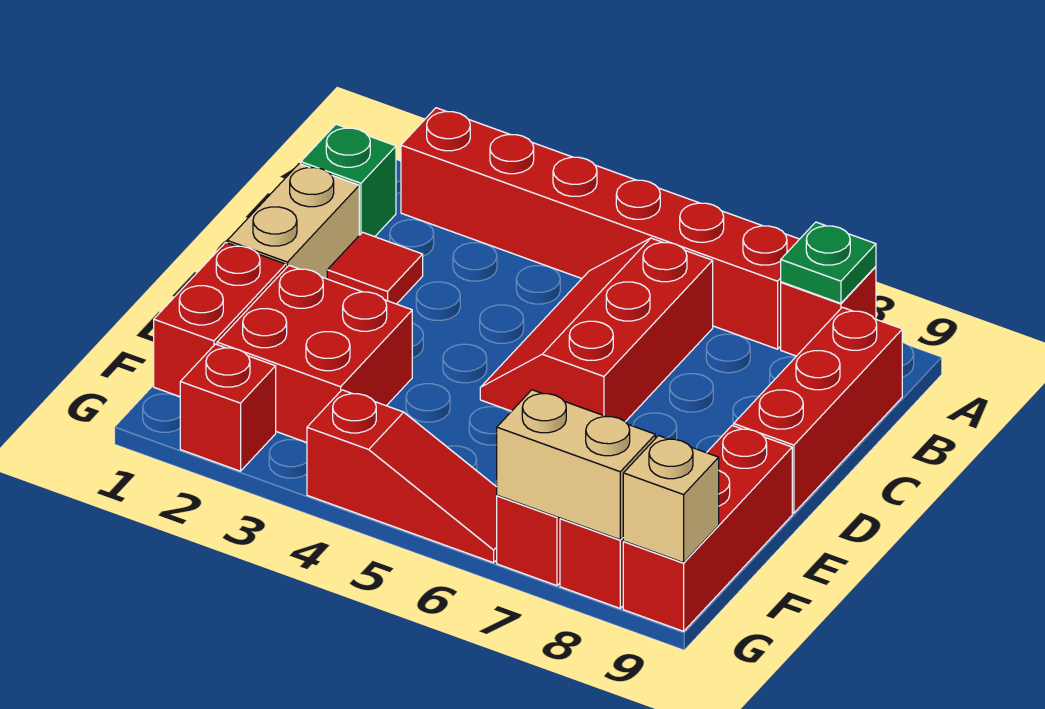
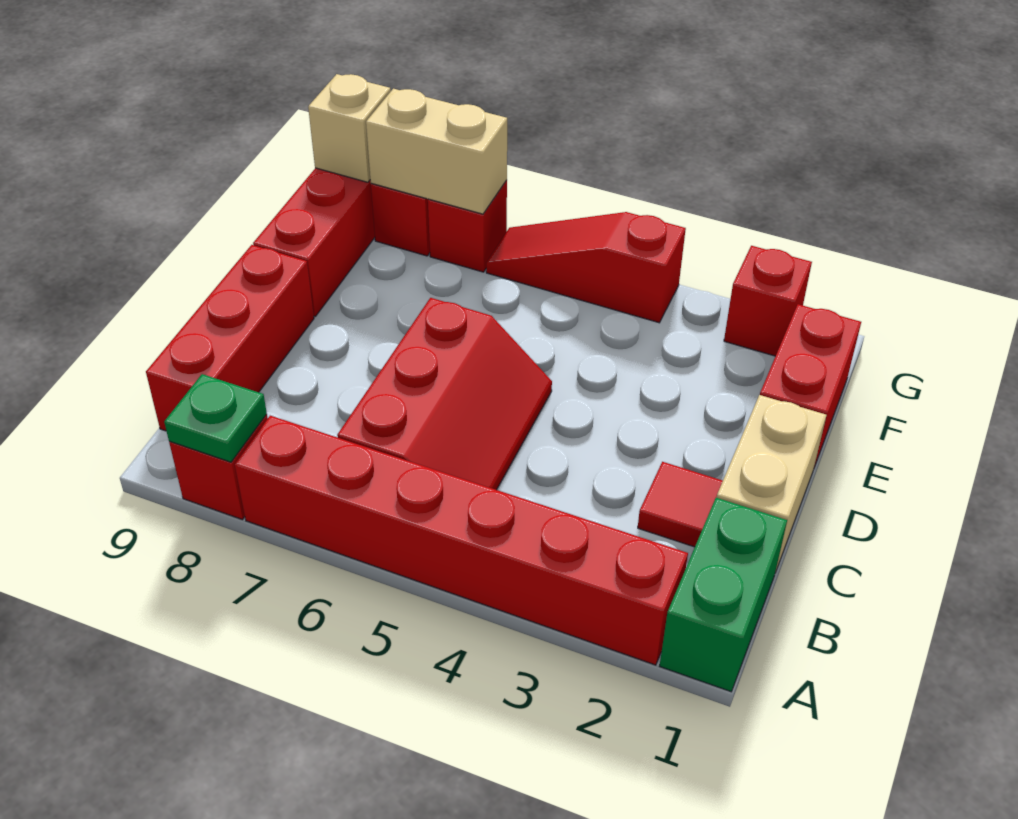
green 1x1 brick [301,124,396,237] -> green 1x2 brick [660,498,787,692]
red 2x2 brick [217,265,412,443] -> none

